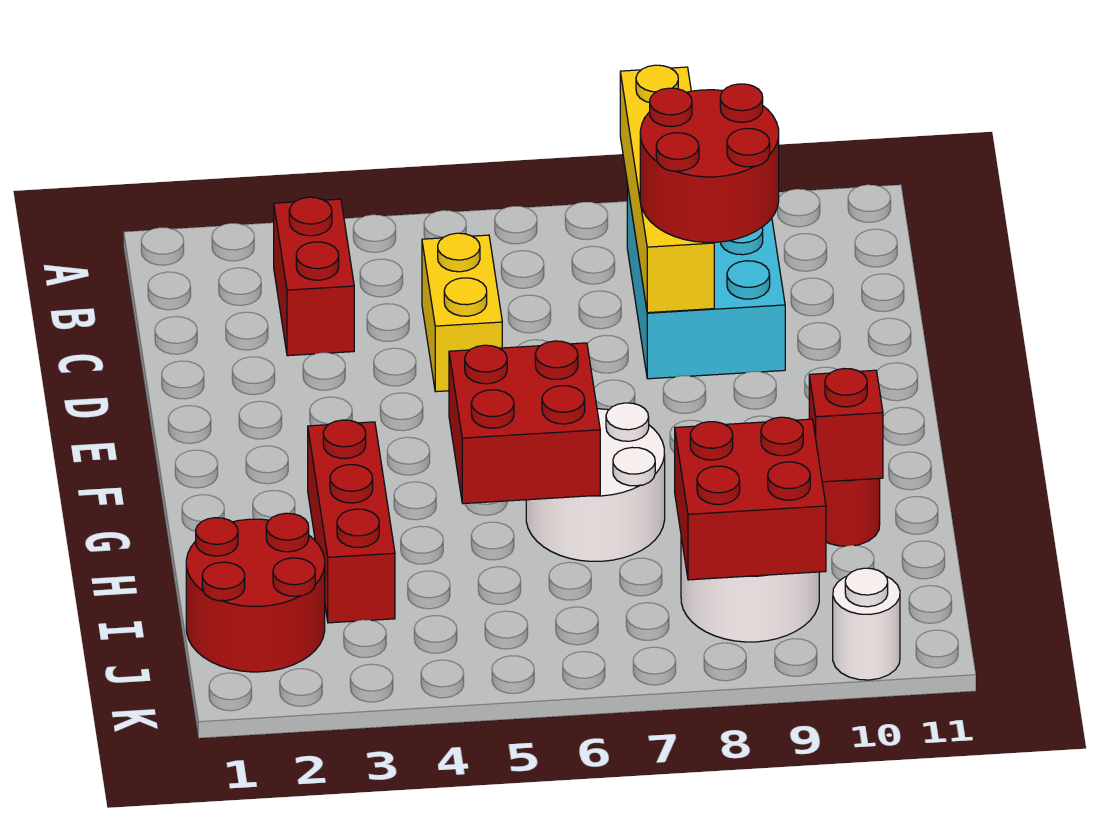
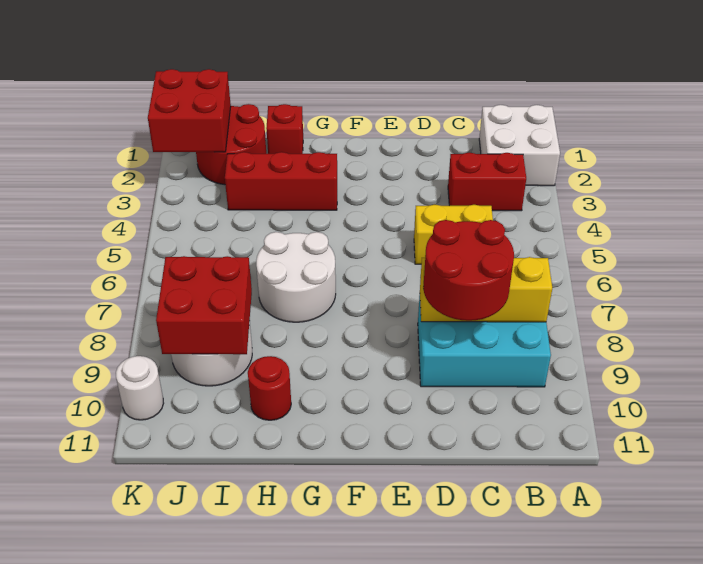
none -> white 2x2 brick [479,105,560,186]
yellow 1x4 brick [620,65,714,313] -> yellow 1x3 brick [420,257,552,322]
red 2x2 brick [449,341,600,504] -> red 2x2 brick moved to [148,69,231,152]
red 1x1 brick [809,369,883,482] -> red 1x1 brick moved to [266,104,303,154]

